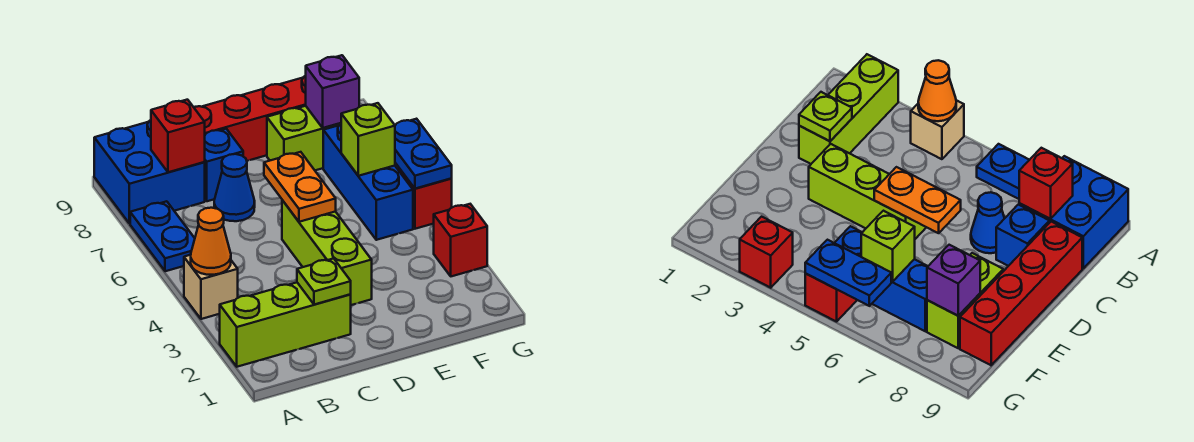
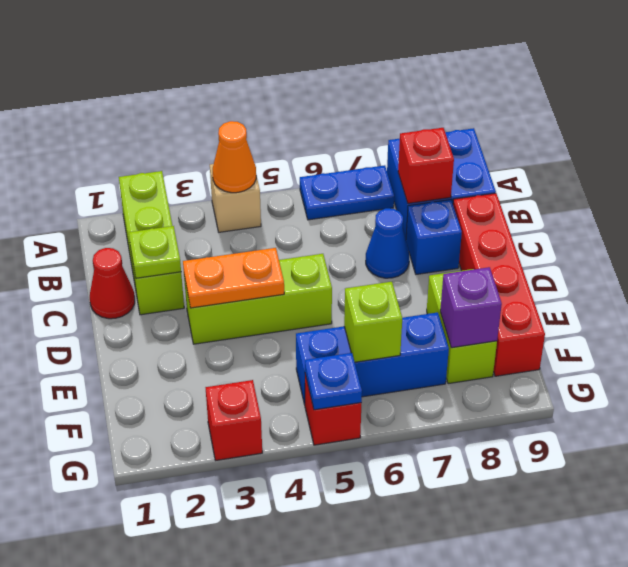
none -> red 1x1 cone [90,248,135,319]
orange 1x2 plate [264,152,336,222] -> orange 1x2 plate moved to [183,248,284,308]
blue 1x2 plate [395,119,452,189] -> blue 1x1 plate [305,353,362,410]

